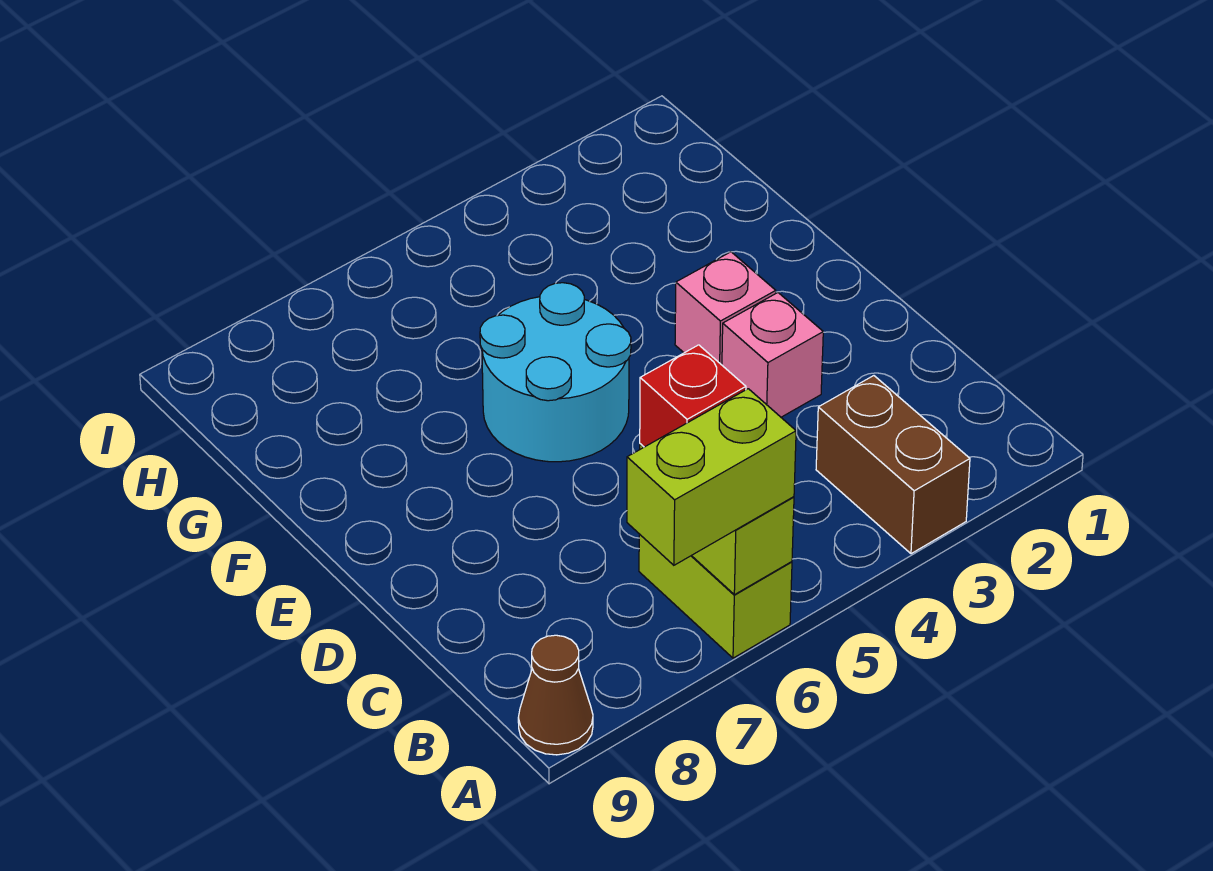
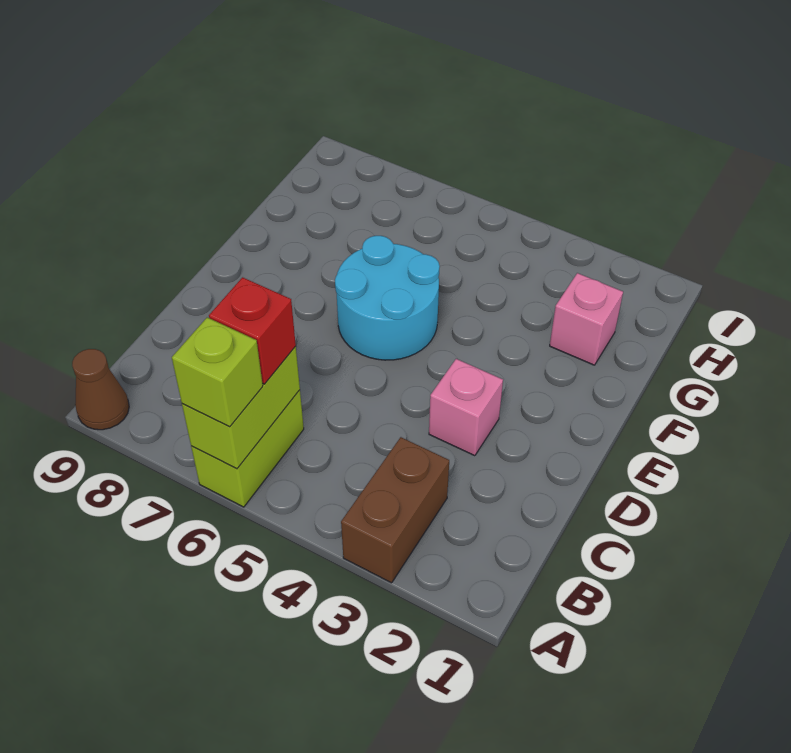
lime 1x2 brick [627,389,796,565] -> lime 1x1 brick [172,317,263,427]
pink 1x1 brick [675,252,776,365] -> pink 1x1 brick moved to [550,273,623,365]

